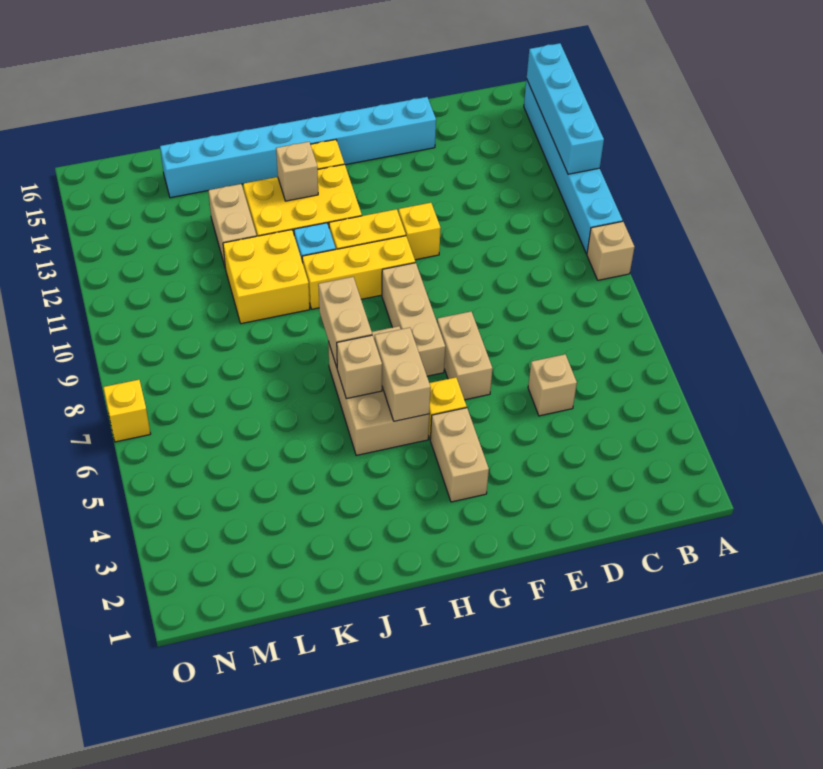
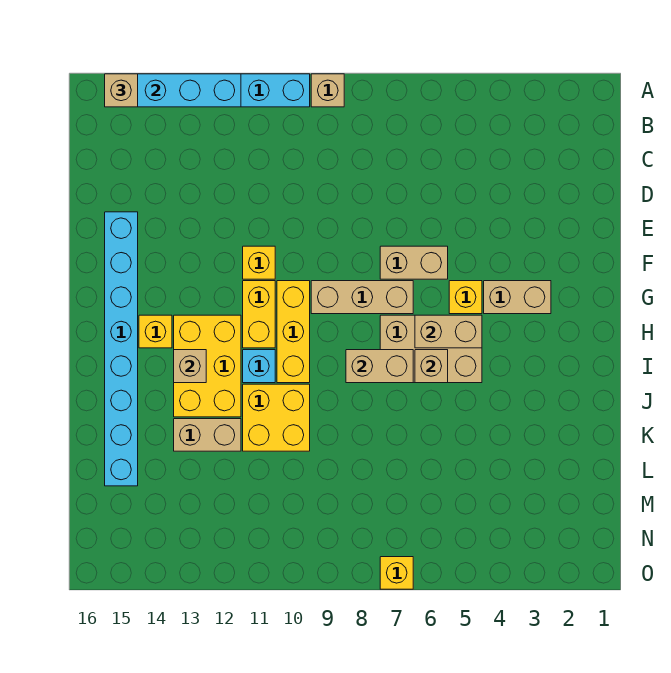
tan 1x1 brick [528,354,577,416] -> tan 1x1 brick moved to [105,74,138,107]

